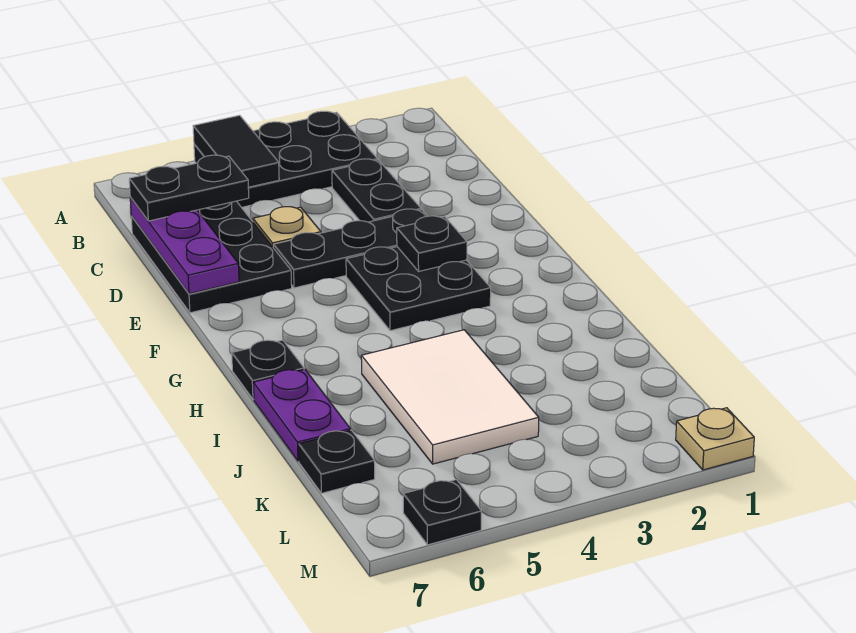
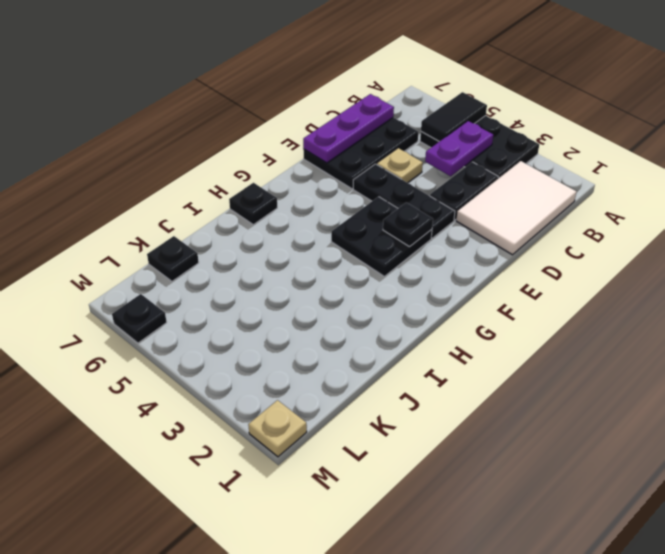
black 1x2 plate [129,155,249,221] -> none
white 2x3 tile [361,330,539,464] -> white 2x3 tile moved to [456,161,577,255]
purple 1x2 plate [253,369,350,461] -> purple 1x2 plate moved to [425,121,493,176]

